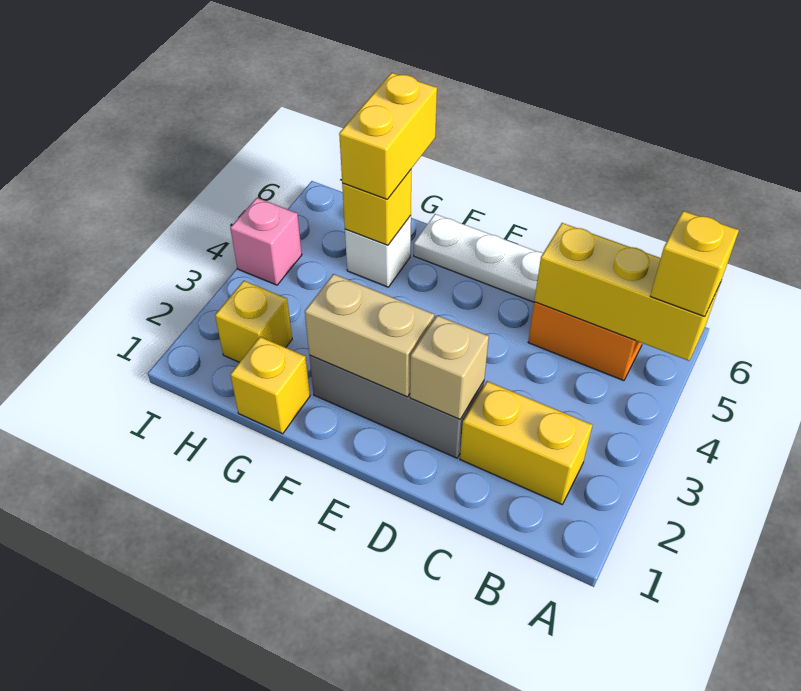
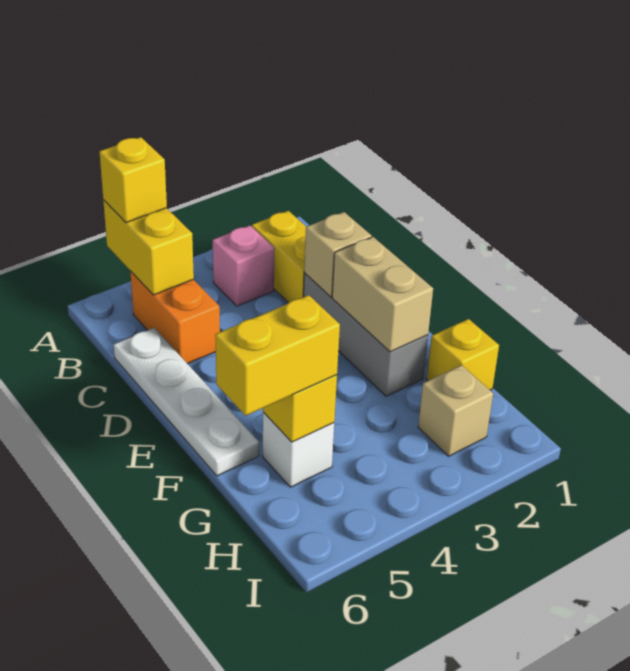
yellow 1x3 brick [534,223,720,361] -> yellow 1x2 brick [103,200,194,295]
yellow 1x1 brick [215,281,292,362] -> tan 1x1 brick [418,365,493,456]
pink 1x1 brick [230,198,302,285] -> pink 1x1 brick moved to [213,225,274,306]

